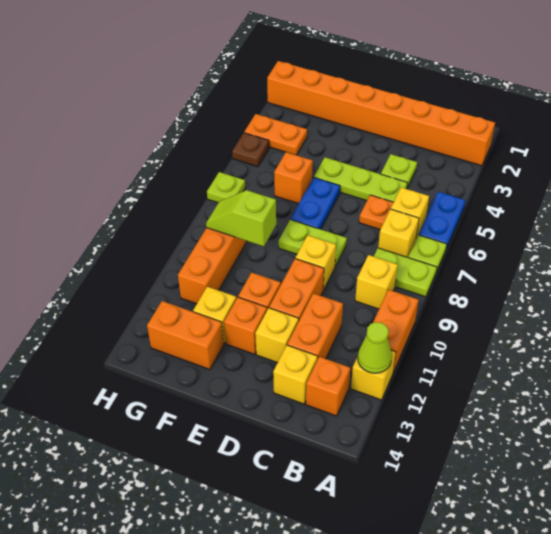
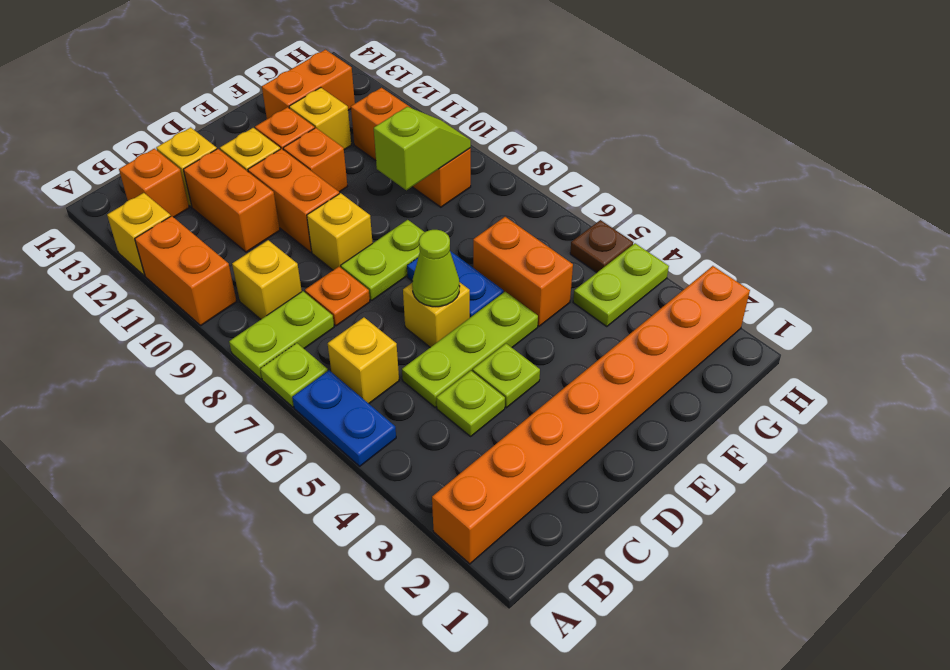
lime 1x1 cone [358,322,392,373] -> lime 1x1 cone moved to [412,230,460,307]
yellow 1x1 brick [378,209,419,257] -> yellow 1x1 brick moved to [403,282,470,347]
orange 1x1 plate [359,195,394,229] -> orange 1x1 plate moved to [305,267,370,326]
orange 1x1 brick [274,152,313,204] -> orange 1x2 brick [473,217,573,326]
orange 1x2 plate [244,114,307,155] -> lime 1x2 plate [573,243,669,327]
lime 1x1 plate [207,172,245,203] -> lime 1x1 plate moved to [473,344,540,408]

